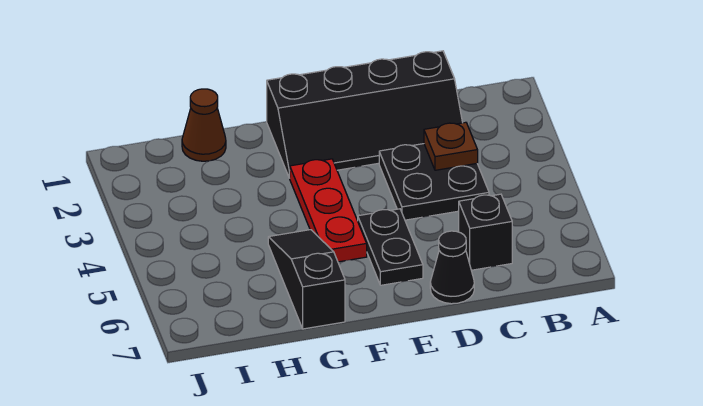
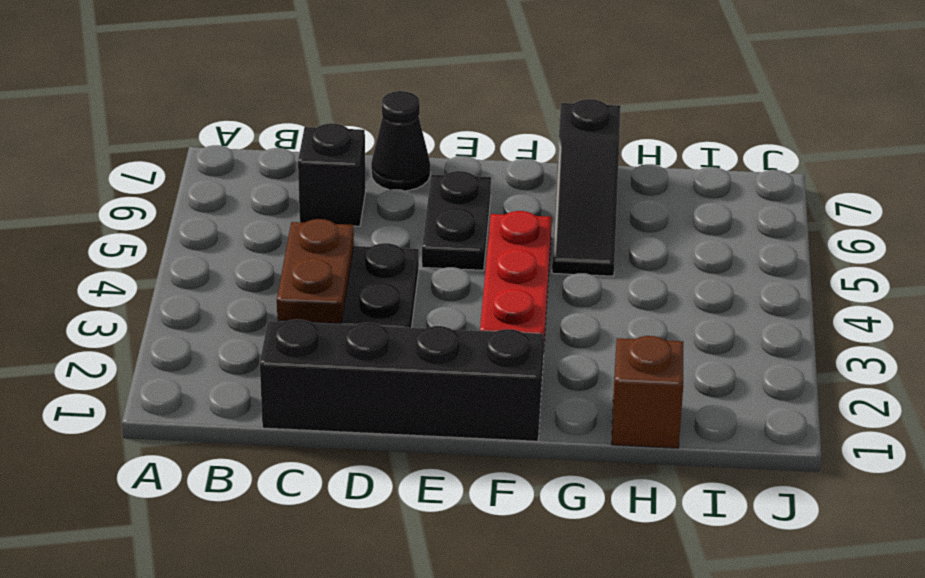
brown 1x1 plate [424,122,478,170] -> brown 1x2 plate [277,219,354,323]
brown 1x1 cone [182,89,226,161] -> brown 1x1 brick [612,336,683,448]

